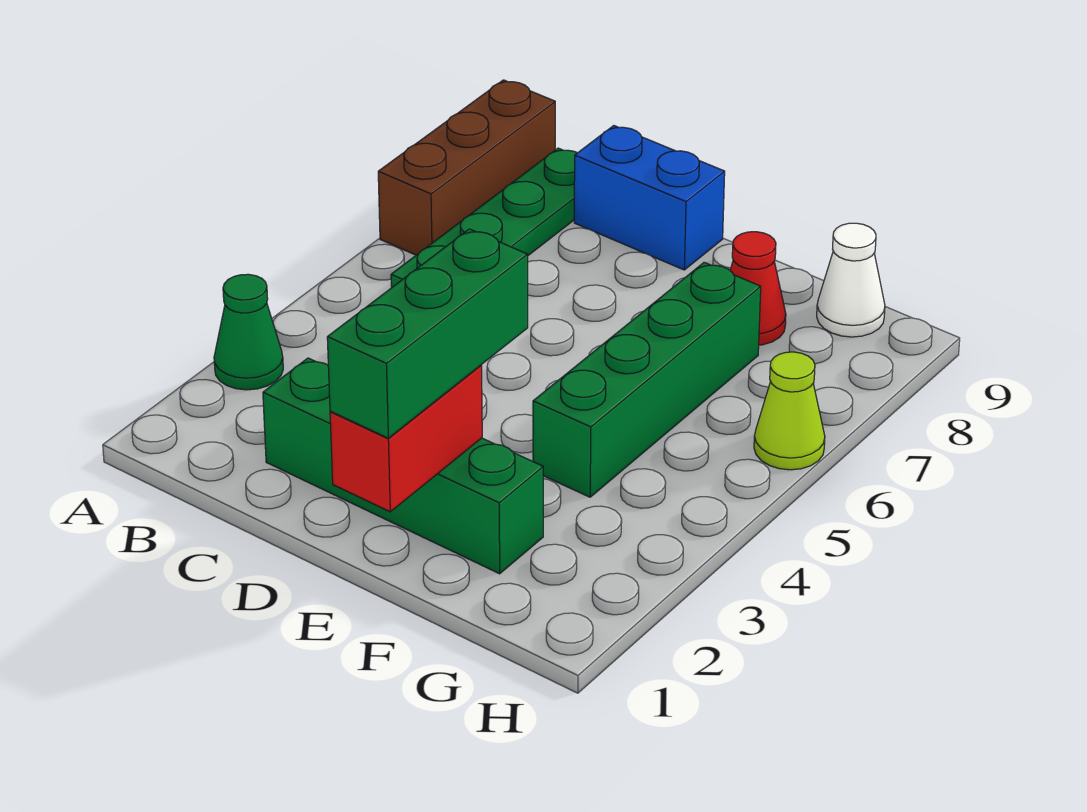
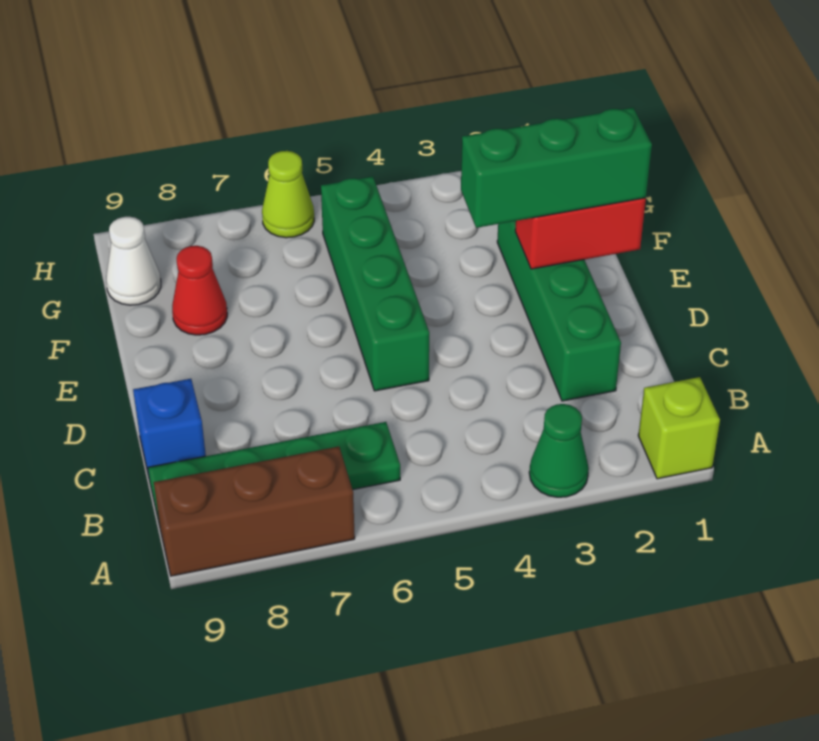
none -> lime 1x1 brick [638,377,720,479]
blue 1x2 brick [574,126,725,270] -> blue 1x1 brick [133,379,206,476]
green 1x4 brick [533,262,761,497] -> green 1x4 brick turned to [321,176,429,391]

